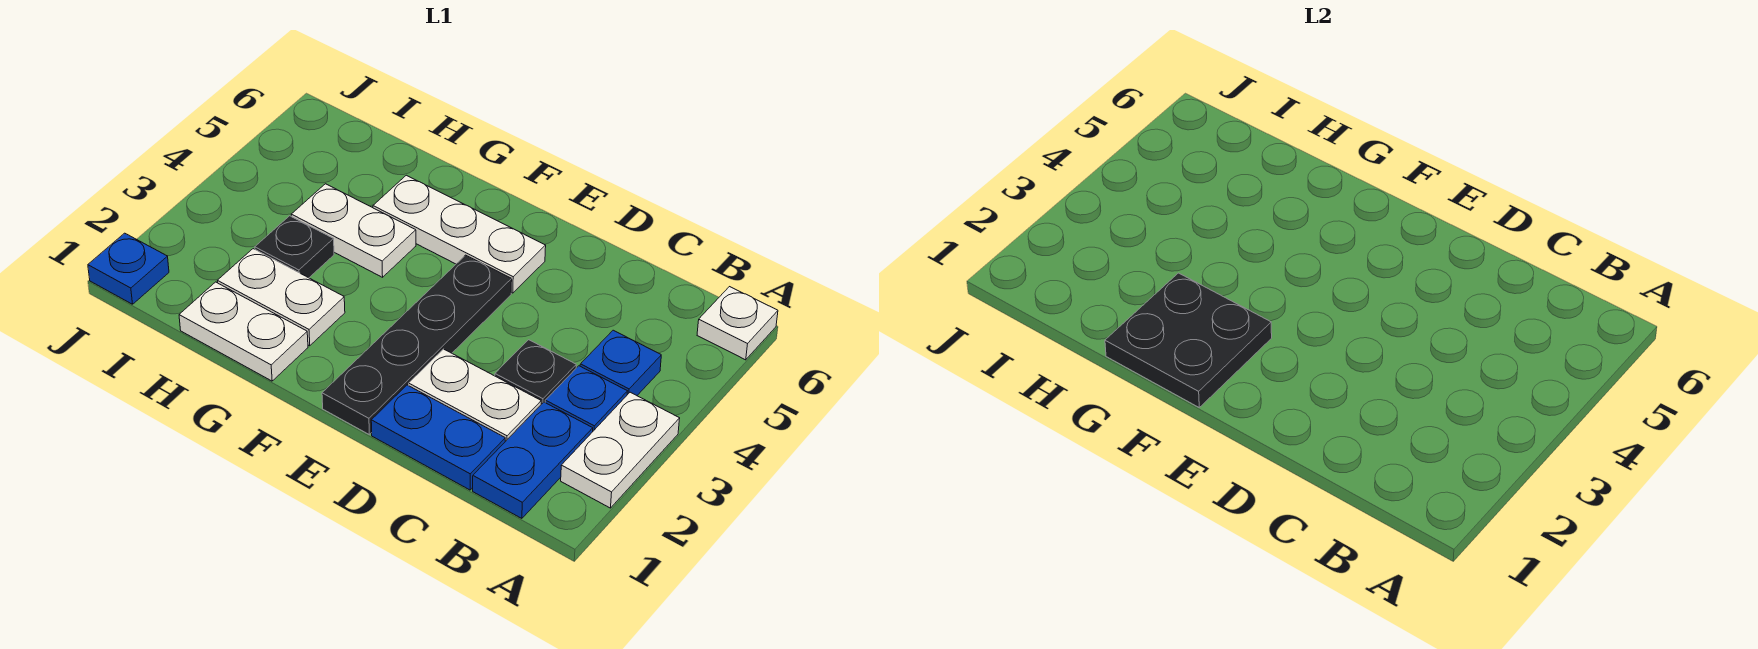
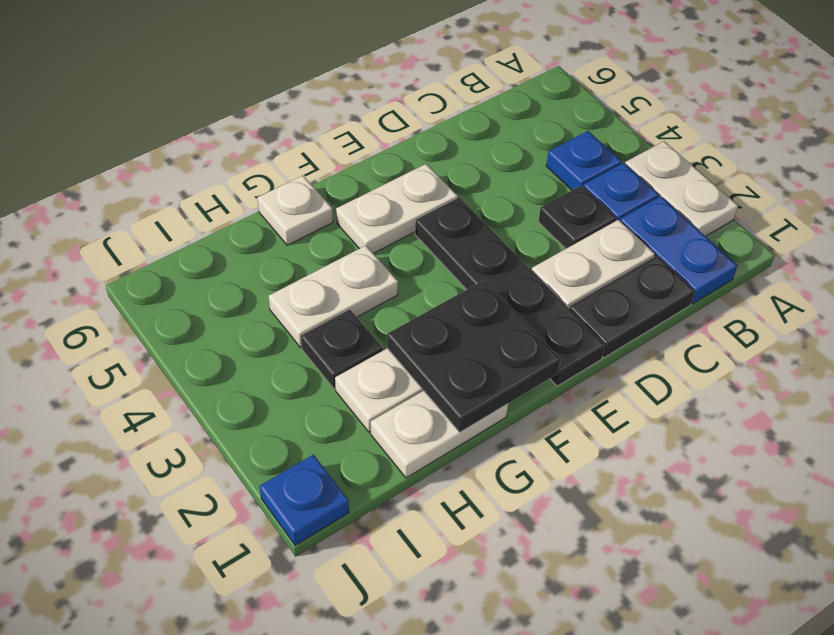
white 1x1 plate [697,287,778,360] -> white 1x1 plate moved to [257,176,333,245]
blue 1x2 plate [371,385,505,490] -> black 1x2 plate [569,256,695,358]
white 1x3 plate [373,175,546,293] -> white 1x2 plate [336,164,458,254]

